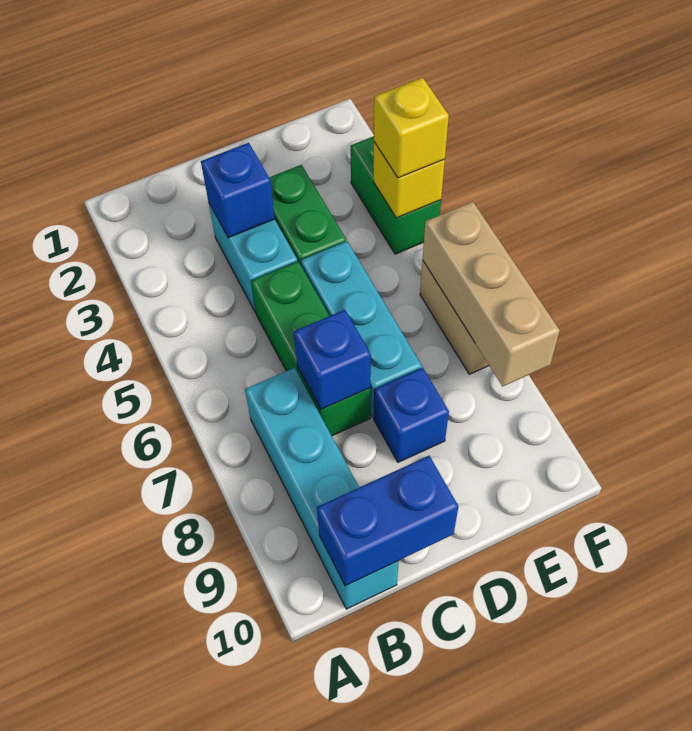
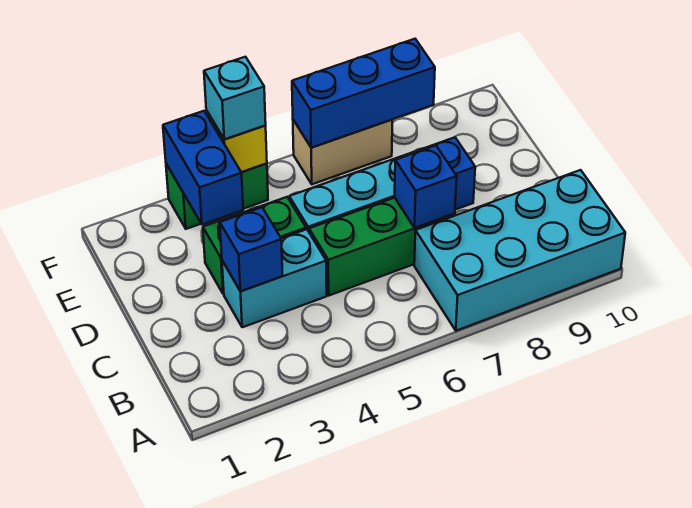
cyan 1x4 brick [245,368,399,609] -> cyan 2x4 brick [414,170,625,331]
blue 1x2 brick [317,456,459,586] -> blue 1x2 brick moved to [163,111,243,225]
yellow 1x1 brick [374,78,449,178] -> cyan 1x1 brick [204,57,266,139]
tan 1x3 brick [423,202,560,386] -> blue 1x3 brick [292,39,435,147]

